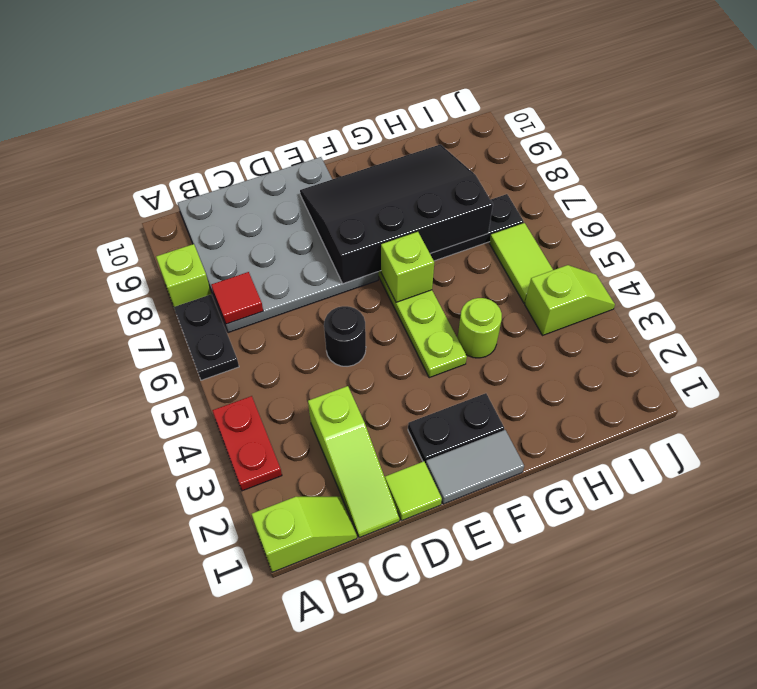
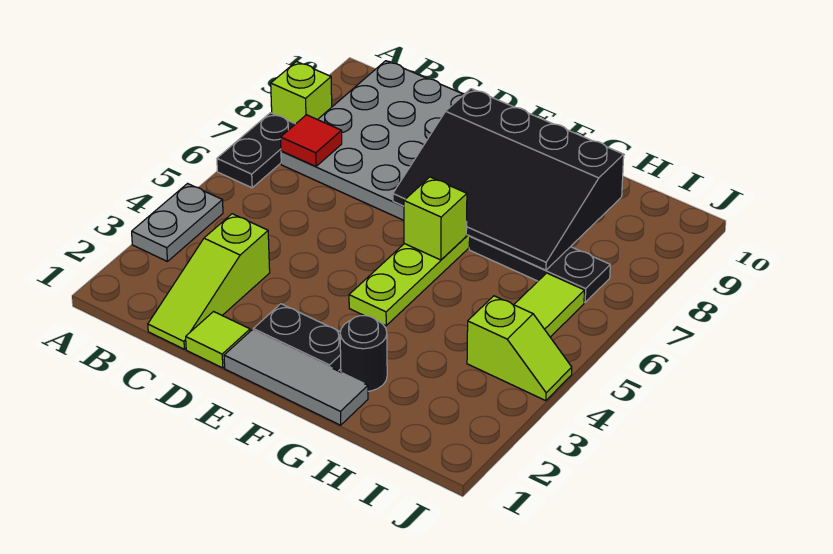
lime 1x2 slope [252,497,357,572] -> none
red 1x2 plate [212,396,282,491] -> grey 1x2 plate [132,184,223,262]
black 1x1 round brick [324,306,366,366] -> black 1x1 round brick moved to [340,316,387,391]
grey 1x2 tile [426,430,524,504] -> grey 1x3 tile [224,330,368,425]
black 3x4 slope [300,144,493,284] -> black 3x4 slope turned to [393,89,624,270]
lime 1x1 round brick [458,298,502,358] -> none

